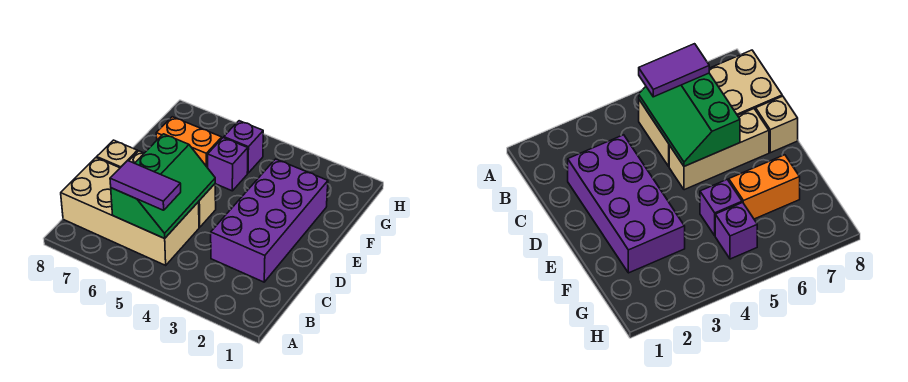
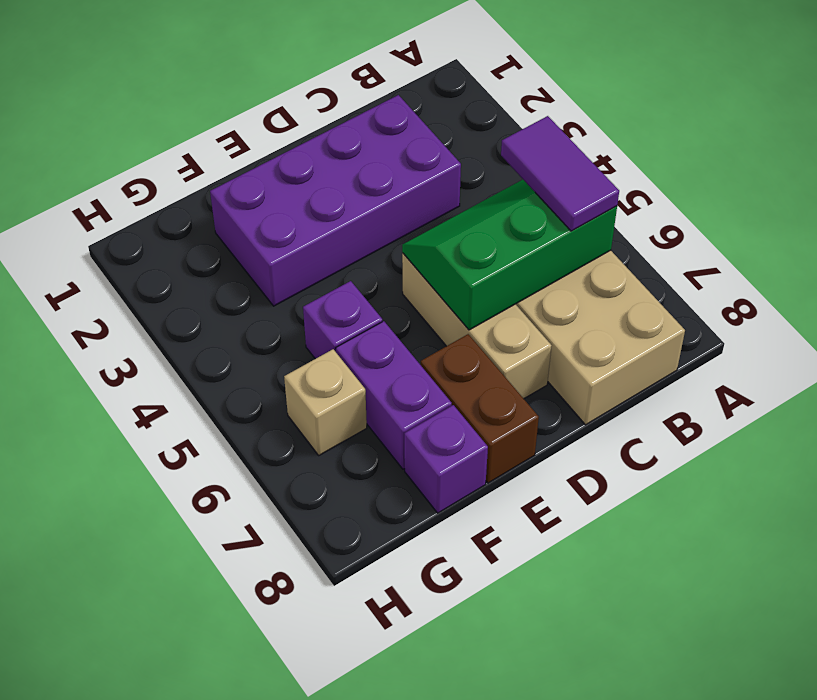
tan 1x1 brick [97,140,137,168] -> tan 1x1 brick moved to [284,349,367,455]
none -> brown 1x2 brick [421,334,539,483]
orange 1x2 brick [156,117,222,168] -> purple 1x2 brick [336,321,452,469]
purple 1x1 brick [224,121,263,173] -> purple 1x1 brick moved to [404,405,488,513]

